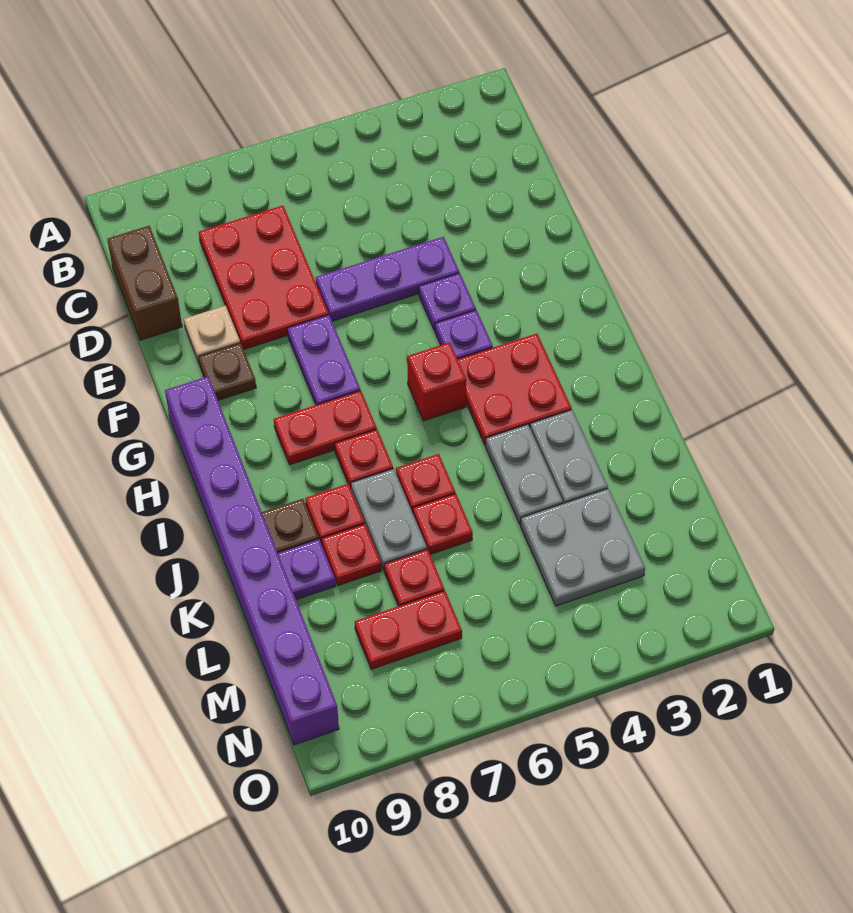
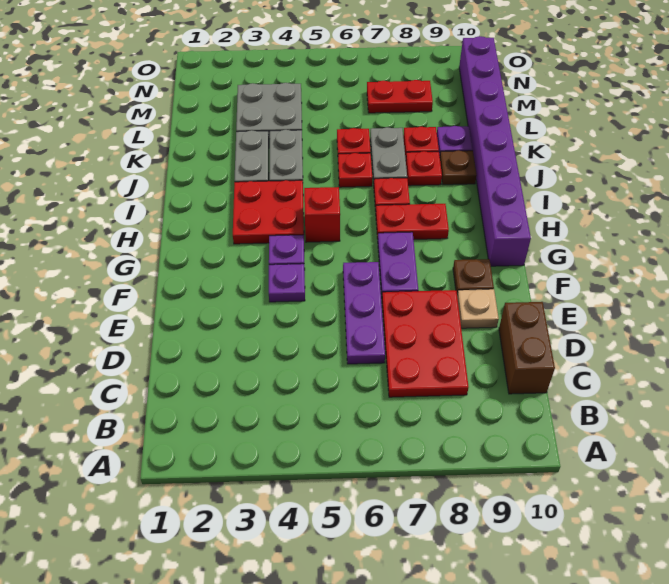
purple 1x3 plate [316,237,459,321] -> purple 1x3 plate turned to [343,262,385,364]
red 1x1 plate [384,549,444,606] -> none

